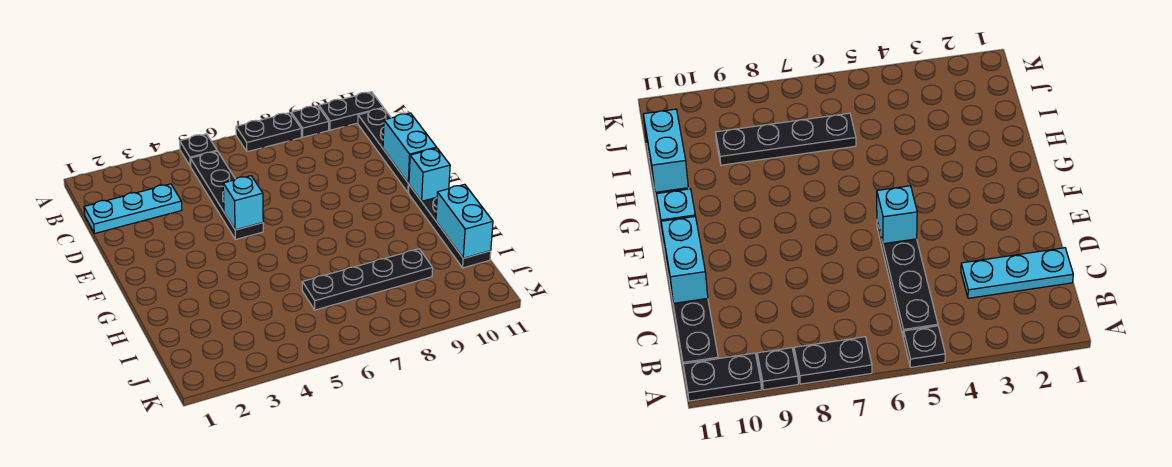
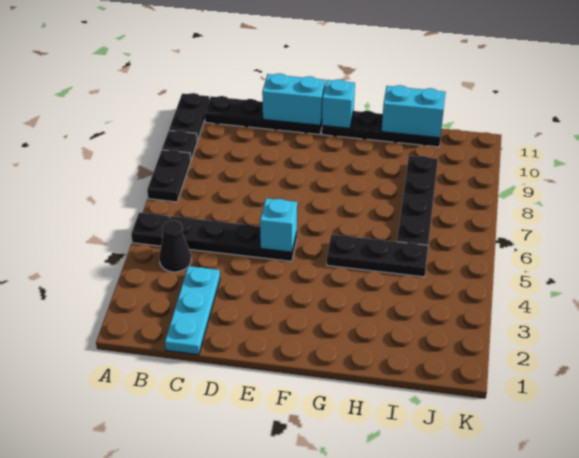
none -> black 1x1 cone [159,220,191,272]
none -> black 1x3 plate [327,234,428,277]

